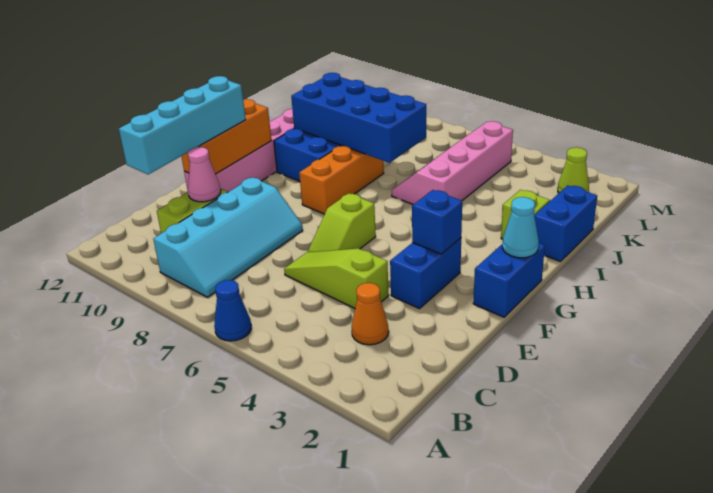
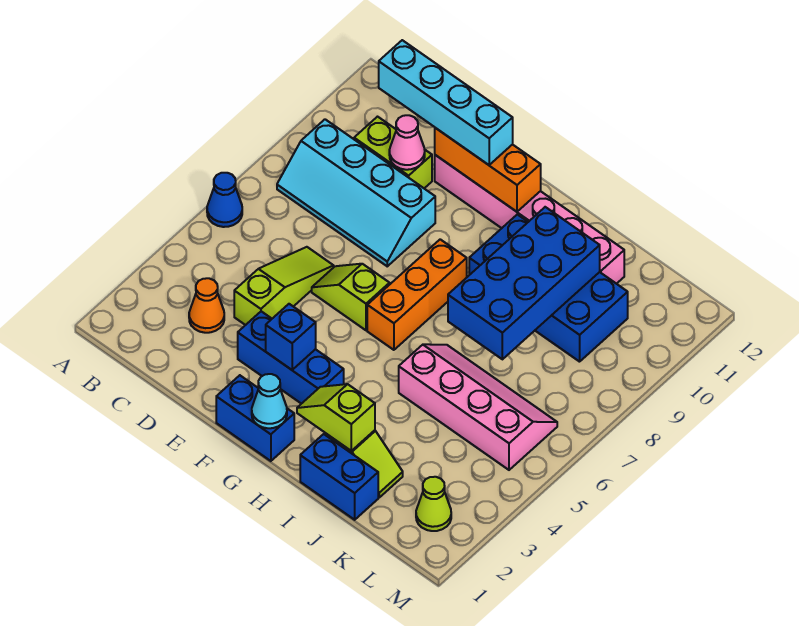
blue 1x2 brick [390,238,461,309] -> blue 1x3 brick [238,311,344,404]
orange 1x3 brick [299,145,384,214] -> orange 1x3 brick turned to [367,239,467,350]
none -> lime 1x2 slope [297,384,375,451]

